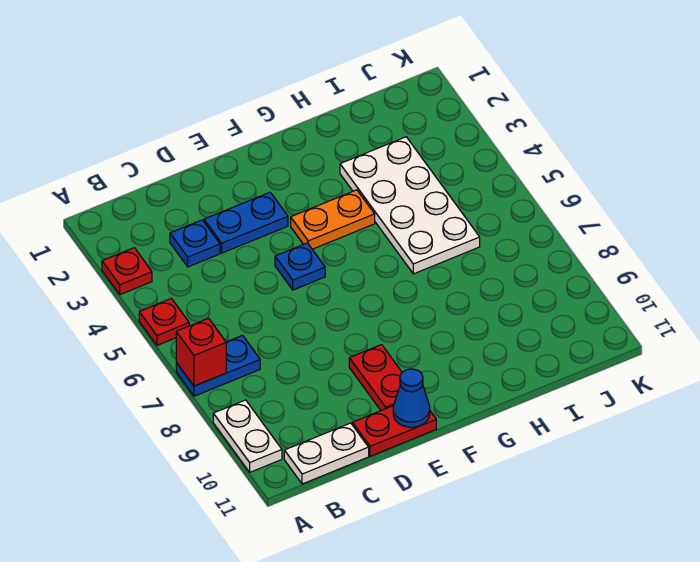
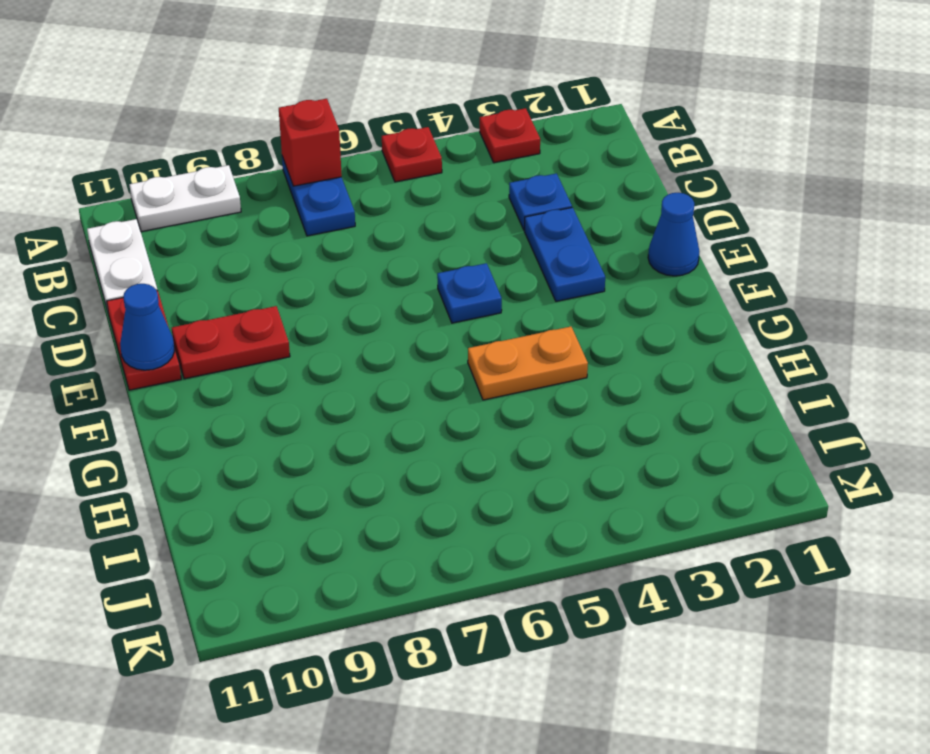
none -> blue 1x1 cone [648,193,699,276]
orange 1x2 plate [291,190,375,249] -> orange 1x2 plate turned to [468,327,588,400]
white 2x4 plate [340,137,480,274] -> none

